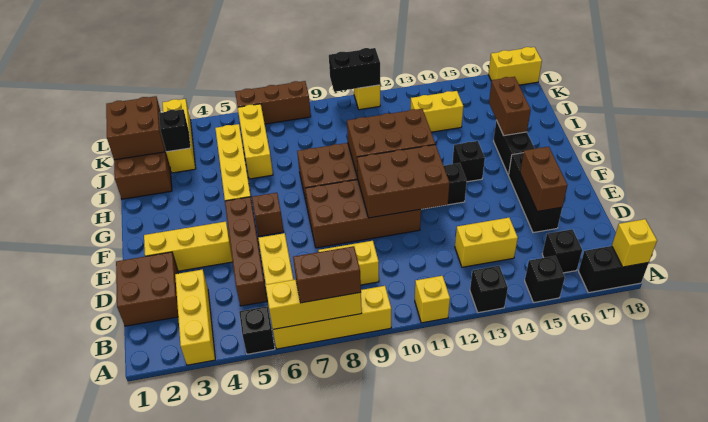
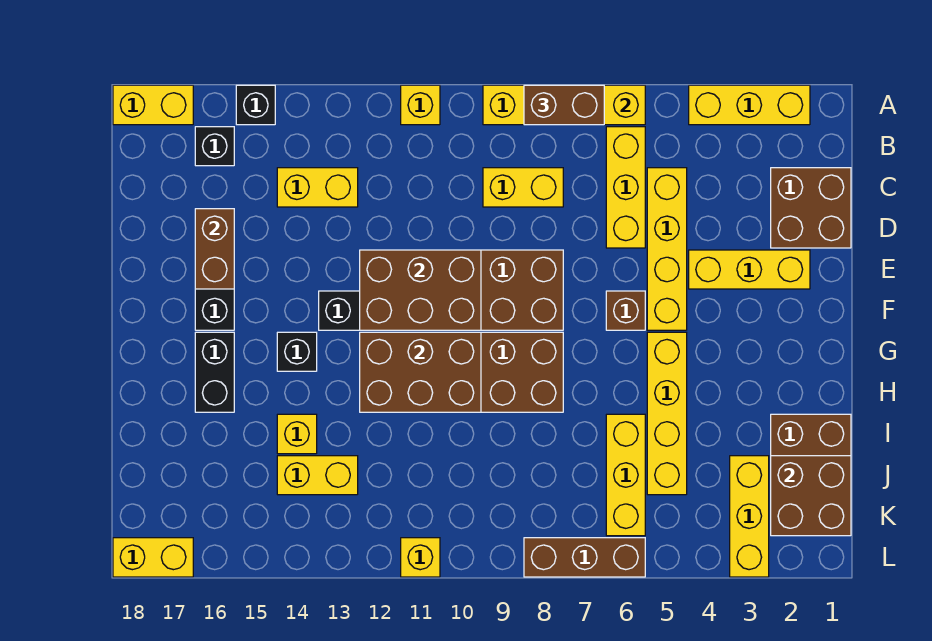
yellow 1x3 brick [175,269,215,365] -> yellow 1x3 brick turned to [689,85,810,125]
black 1x1 brick [239,306,275,354] -> none
black 1x1 brick [470,266,508,313] -> none
black 1x2 brick [579,246,649,293] -> yellow 1x2 brick [113,85,193,125]
yellow 1x1 brick [612,219,657,267] -> yellow 1x1 brick moved to [277,414,317,454]
brown 1x4 brick [225,197,267,306] -> yellow 1x4 brick [647,168,687,330]
brown 1x2 brick [489,77,531,136] -> none
black 1x1 brick [159,109,191,152] -> none
black 1x2 brick [329,48,380,92] -> none

